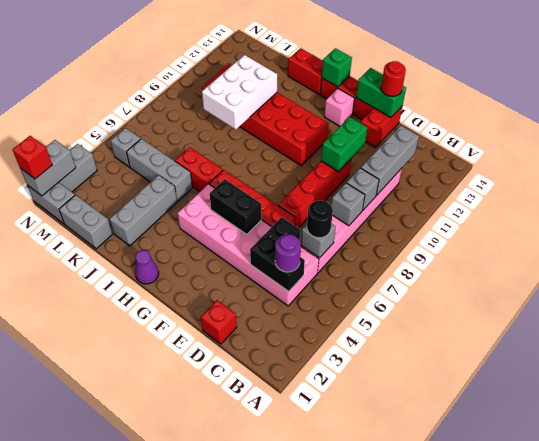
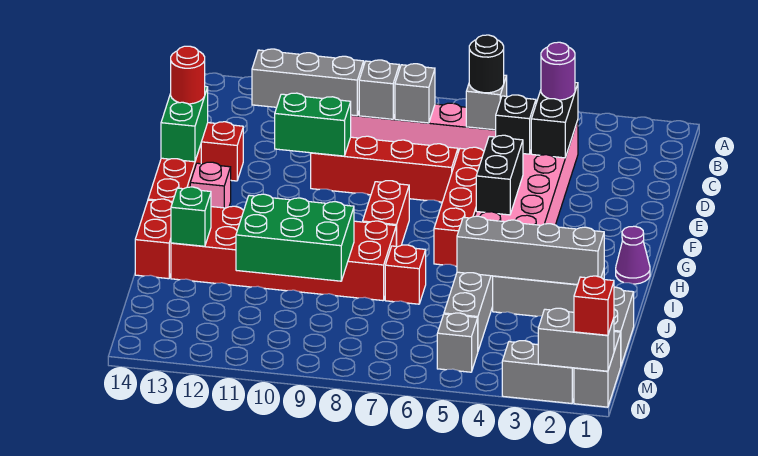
red 1x1 brick [201,300,237,344] -> red 1x1 brick moved to [385,245,426,304]
red 2x6 brick [202,64,329,165] -> red 2x6 brick turned to [171,206,396,301]
green 1x1 brick [322,48,352,87] -> green 1x1 brick moved to [171,187,211,246]
red 1x2 brick [175,147,223,192] -> red 1x2 brick moved to [363,181,409,247]
none -> grey 1x4 brick [457,216,604,285]
white 2x3 brick [202,55,277,130] -> green 2x3 brick [236,194,354,281]

